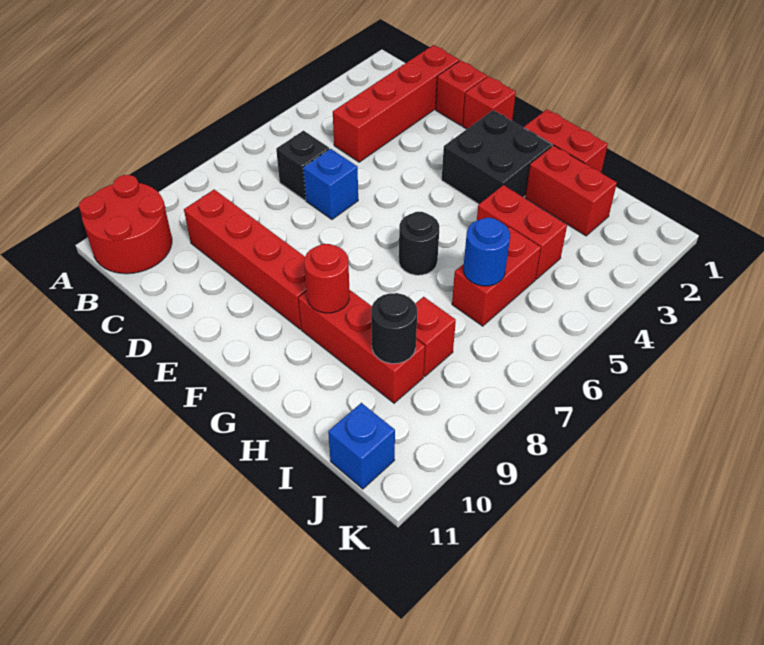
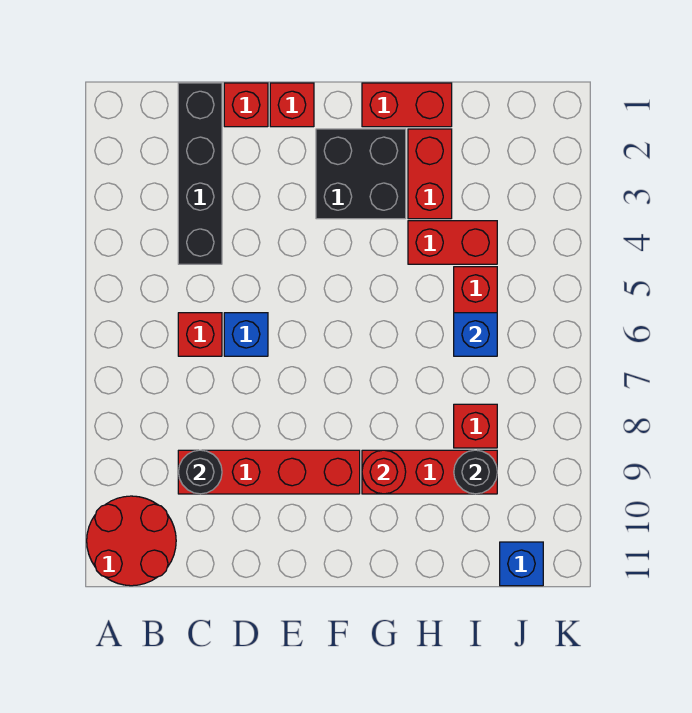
red 1x4 brick [333,45,459,162] -> black 1x4 brick [178,83,222,264]
black 1x1 brick [276,131,329,200] -> red 1x1 brick [178,313,222,356]
black 1x1 round brick [399,212,439,275] -> black 1x1 round brick moved to [178,450,222,494]
red 1x2 brick [525,146,617,236] -> red 1x2 brick turned to [408,129,452,219]
blue 1x1 round brick [463,218,510,286] -> blue 1x1 brick [454,313,497,356]

